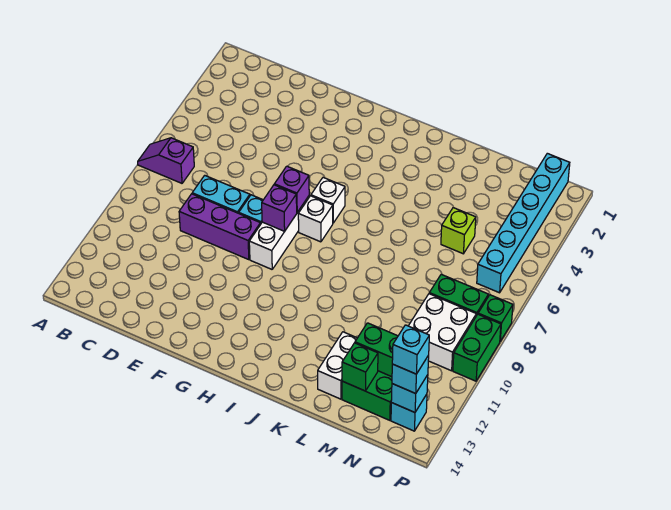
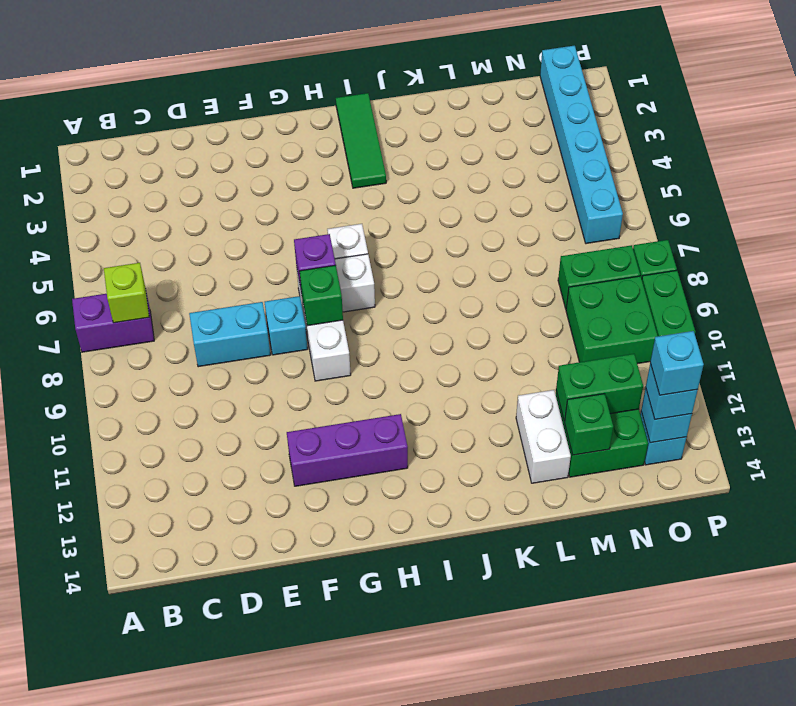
purple 1x2 slope [138,138,194,183] -> purple 1x2 brick [72,293,154,352]
purple 1x3 brick [179,194,260,260] -> purple 1x3 brick moved to [287,414,408,486]
purple 1x1 brick [262,185,297,231] -> green 1x1 brick [300,265,343,326]
none -> green 1x3 tile [336,93,386,188]
lime 1x1 brick [441,208,476,254] -> lime 1x1 brick moved to [104,263,149,323]
white 2x2 brick [409,294,476,371] -> green 2x2 brick [566,276,658,364]

